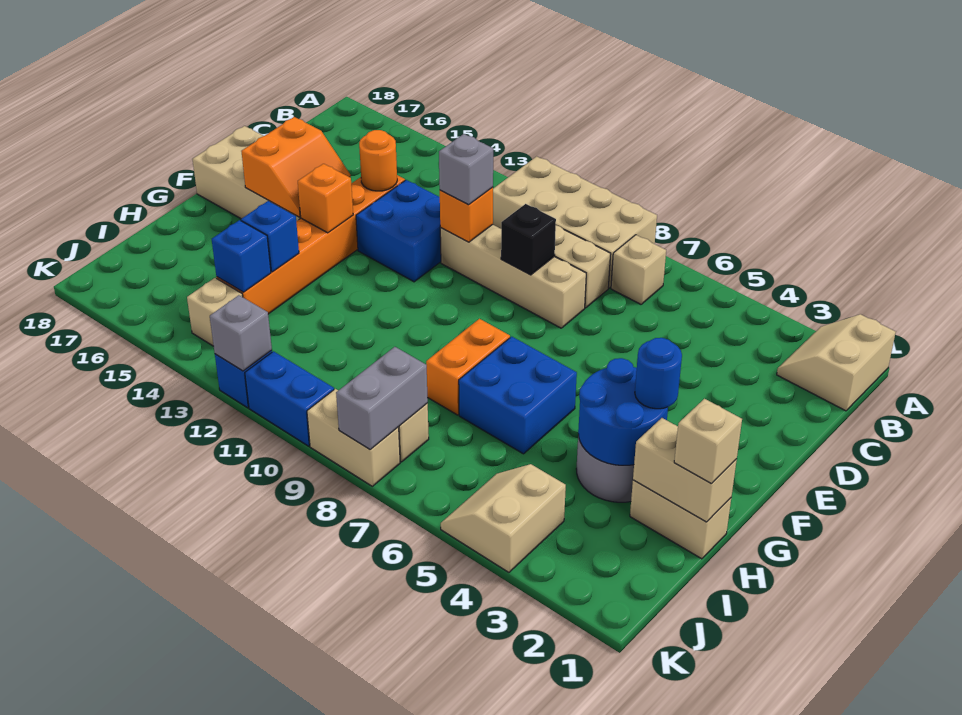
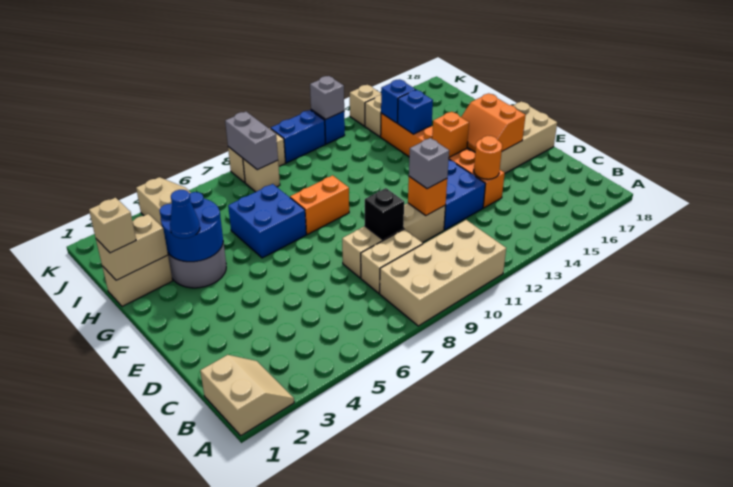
tan 1x1 brick [611,235,666,304] -> tan 1x1 brick moved to [350,85,381,126]
blue 1x1 round brick [635,338,682,409] -> blue 1x1 cone [170,190,200,238]
orange 1x2 brick [426,319,510,415] -> orange 1x2 brick turned to [290,175,349,234]

